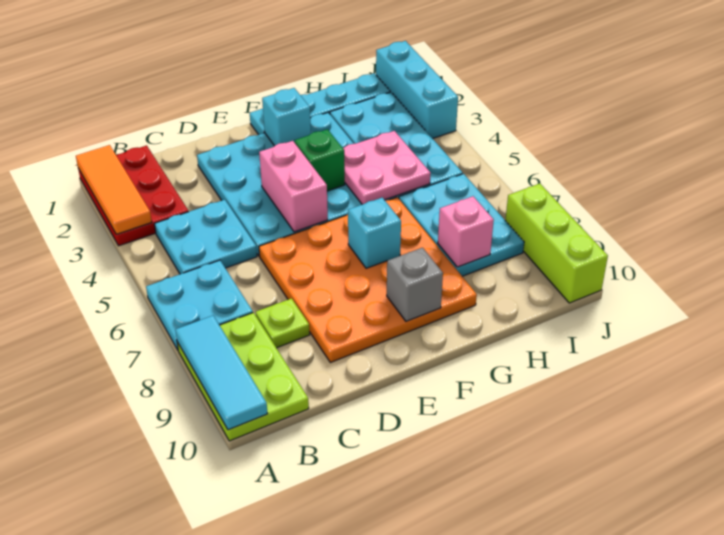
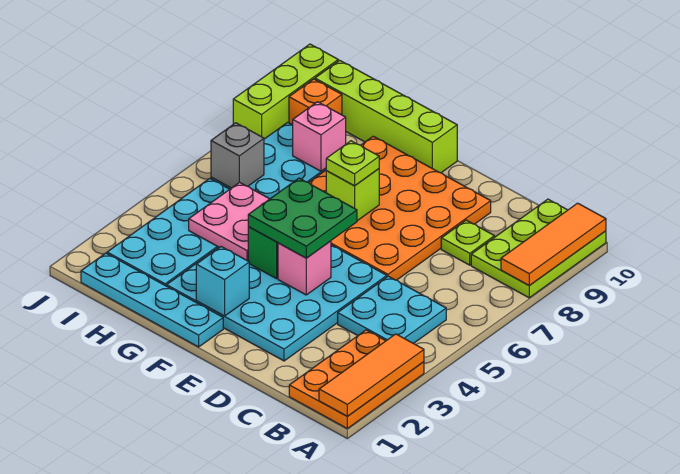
red 2x3 plate [78,145,189,246] -> orange 2x3 plate [289,330,424,428]
cyan 2x2 plate [146,260,253,350] -> none
cyan 1x3 tile [175,316,268,430] -> orange 1x3 tile [501,203,606,286]
pink 1x2 brick [259,141,328,232] -> pink 1x1 brick [278,241,331,295]
none -> green 2x2 plate [248,178,357,258]
cyan 1x1 brick [348,198,401,268] -> lime 1x1 brick [326,169,379,221]
none -> lime 1x1 plate [326,141,379,186]
grey 1x1 brick [387,248,443,321] -> grey 1x1 brick moved to [211,123,264,188]
none -> lime 1x4 brick [315,60,457,173]
none -> orange 1x1 brick [289,79,342,125]
cyan 1x3 brick [376,41,458,138] -> none

